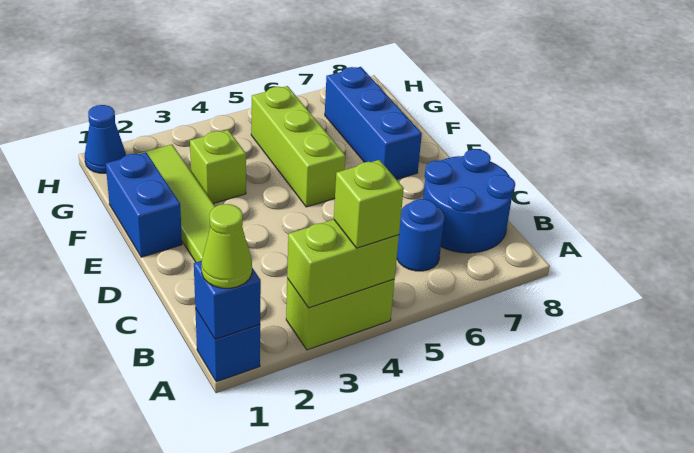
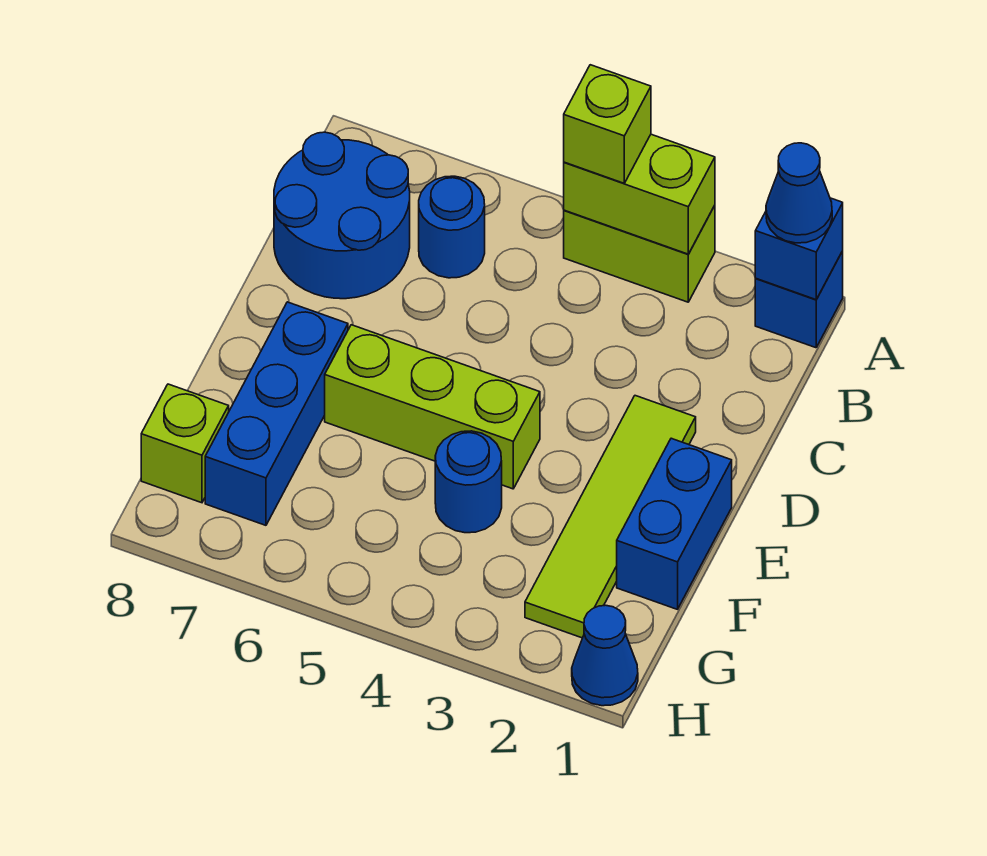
lime 1x1 cone [201,204,252,288] -> blue 1x1 cone [766,143,832,243]
lime 1x3 brick [251,86,345,207] -> lime 1x3 brick turned to [325,325,540,489]
lime 1x1 brick [190,130,246,203] -> lime 1x1 brick moved to [141,384,229,503]
none -> blue 1x1 round brick [435,431,502,533]

